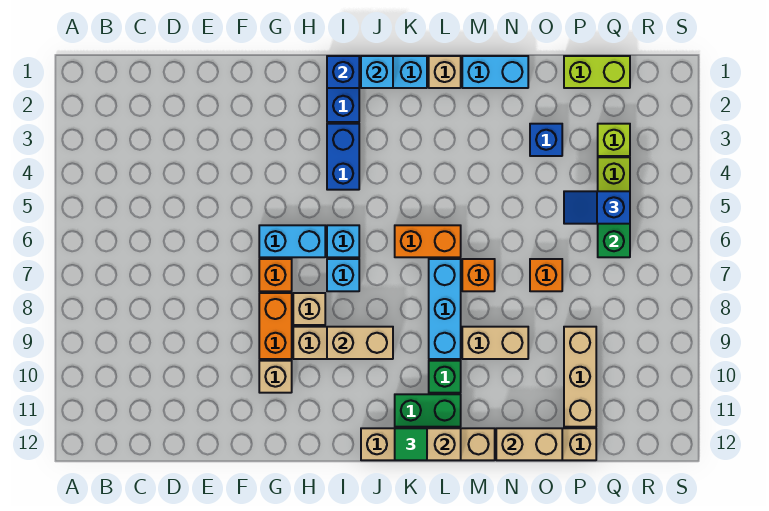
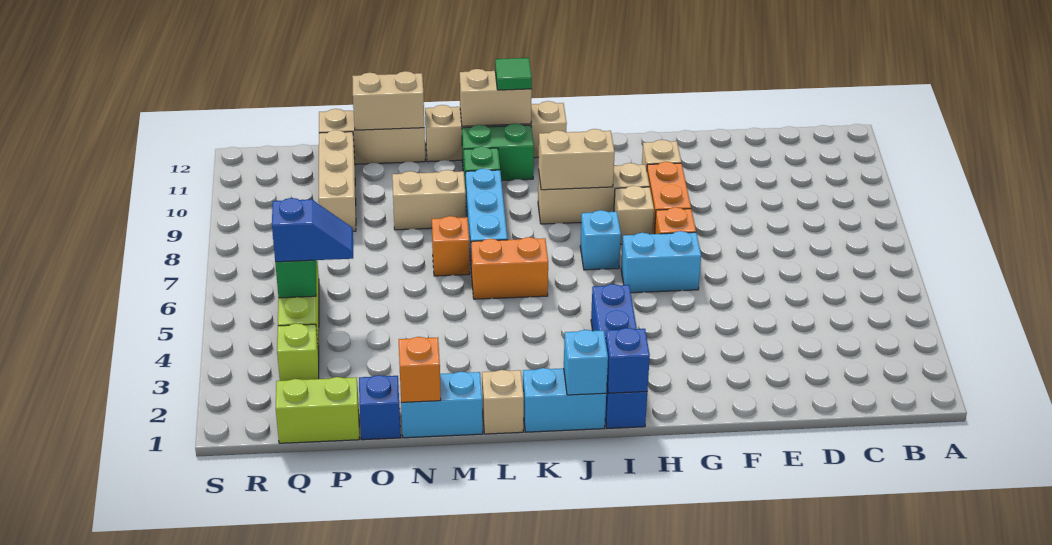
cyan 1x1 brick [327,225,359,257] -> none
blue 1x1 brick [530,124,562,156] -> blue 1x1 brick moved to [359,375,401,440]
orange 1x1 brick [530,259,562,291] -> orange 1x1 brick moved to [399,337,441,402]

